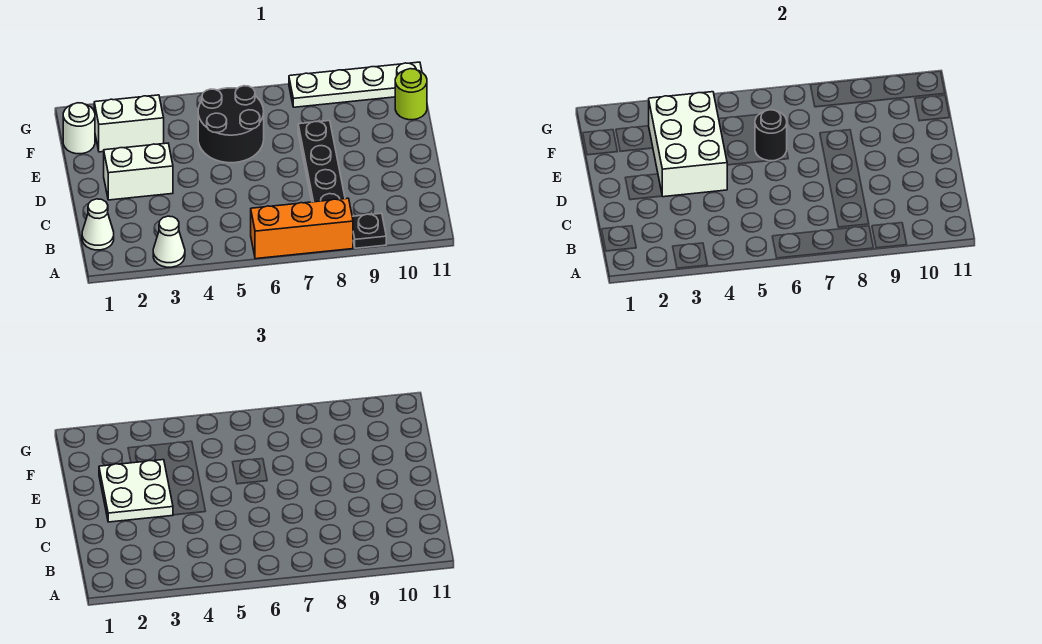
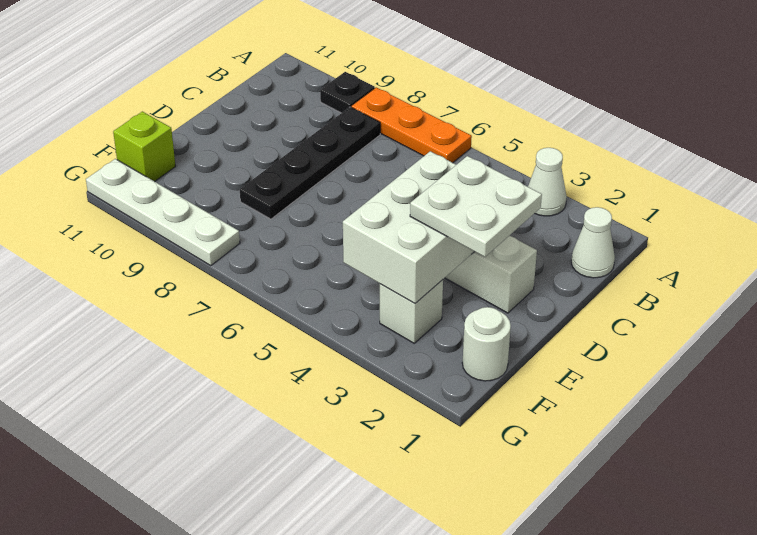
orange 1x3 brick [251,198,353,259] -> orange 1x3 plate [351,87,472,163]
black 2x2 round brick [198,86,264,163] -> none
black 1x1 round brick [755,110,787,161] -> none
white 1x2 brick [94,95,164,152] -> white 1x1 brick [380,280,443,343]
lime 1x1 round brick [395,69,427,120] -> lime 1x1 brick [113,111,176,182]

